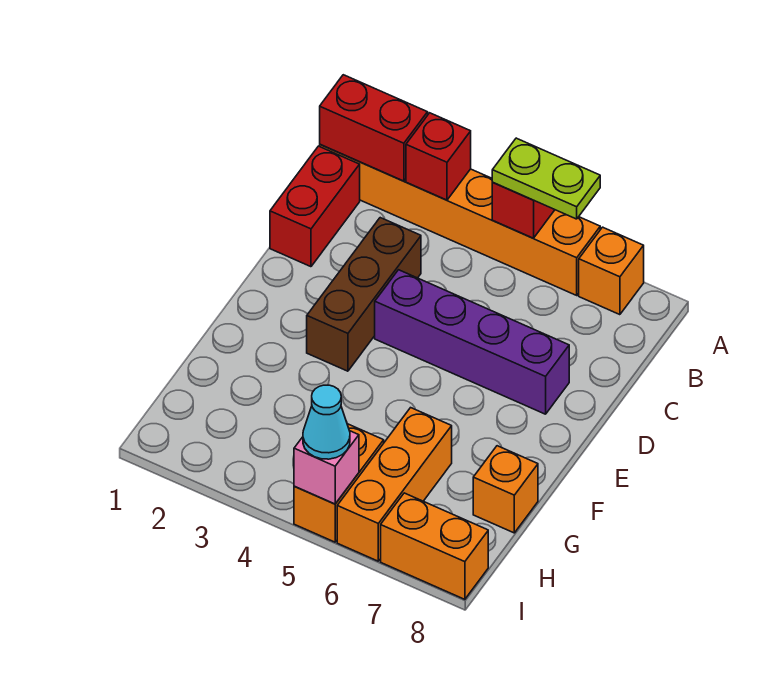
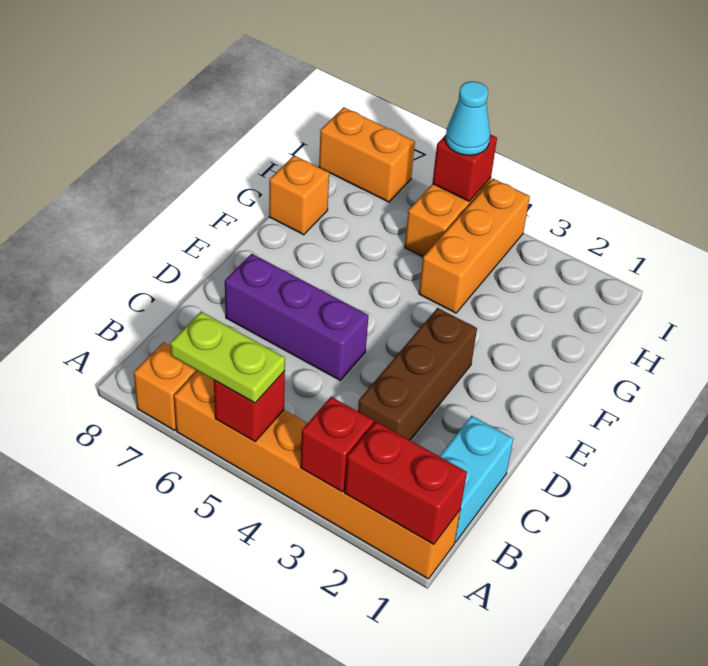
red 1x2 brick [270,146,360,267] -> cyan 1x2 brick [440,416,514,542]
purple 1x4 brick [375,270,569,414] -> purple 1x3 brick [225,254,368,381]
orange 1x3 brick [337,408,452,561] -> orange 1x3 brick moved to [419,179,530,313]
pink 1x1 brick [294,431,359,504] -> red 1x1 brick [432,134,497,201]

